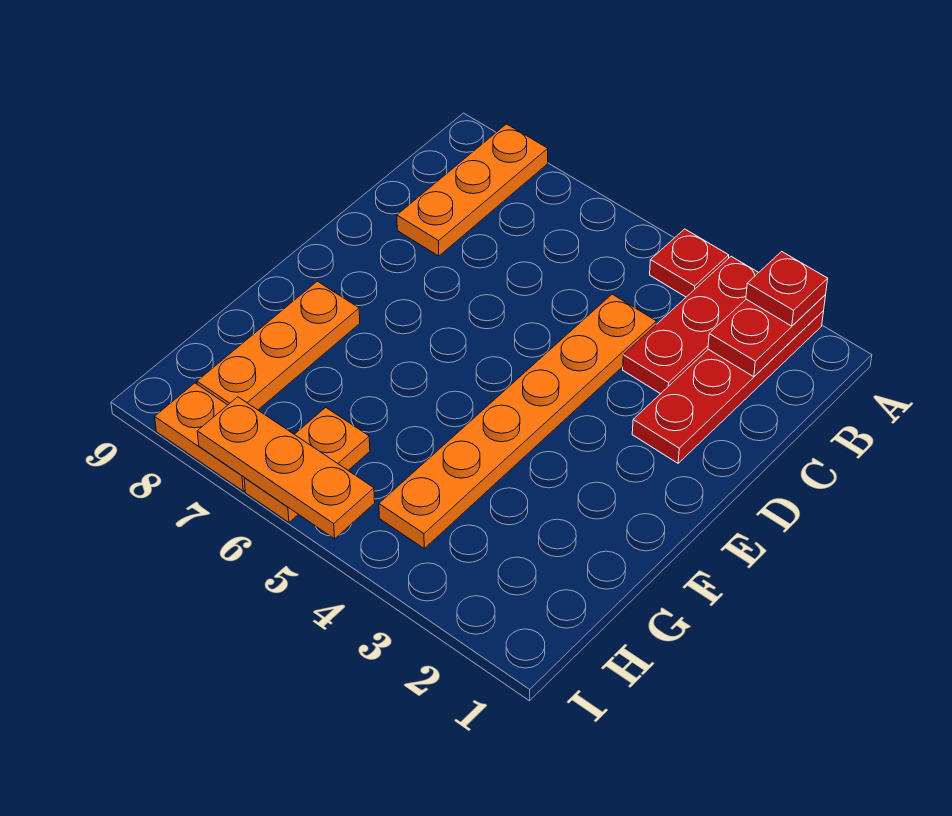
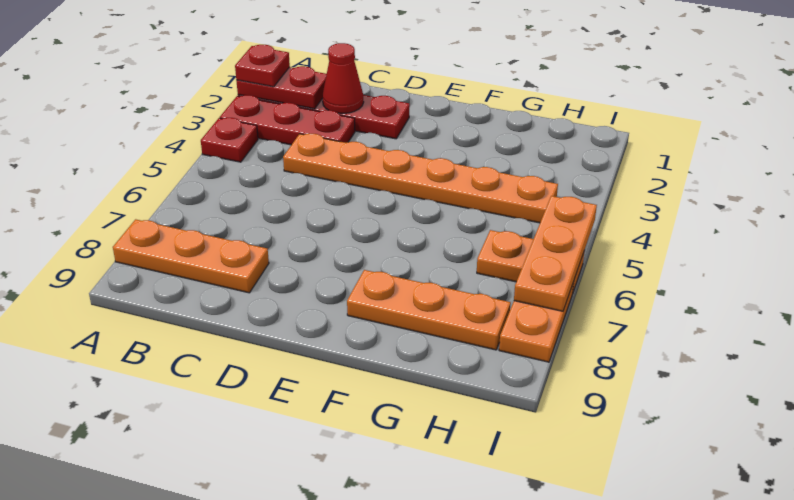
none -> red 1x1 cone [323,43,364,114]

